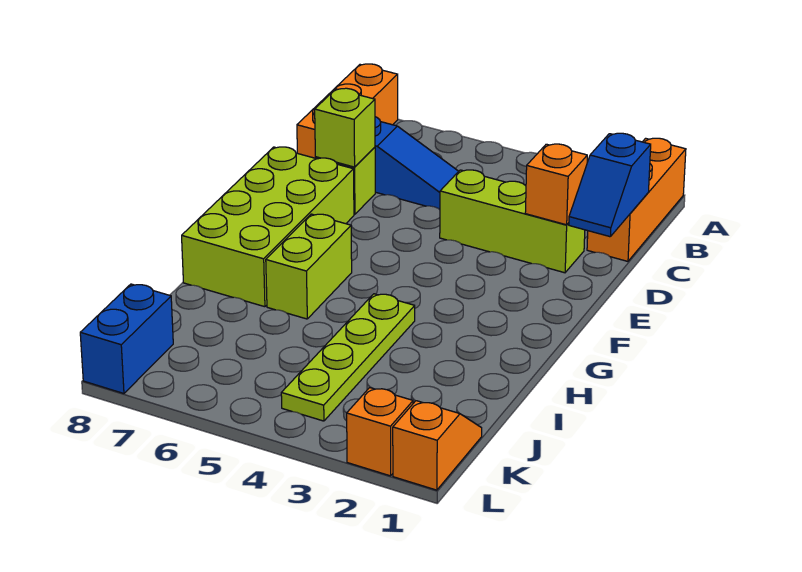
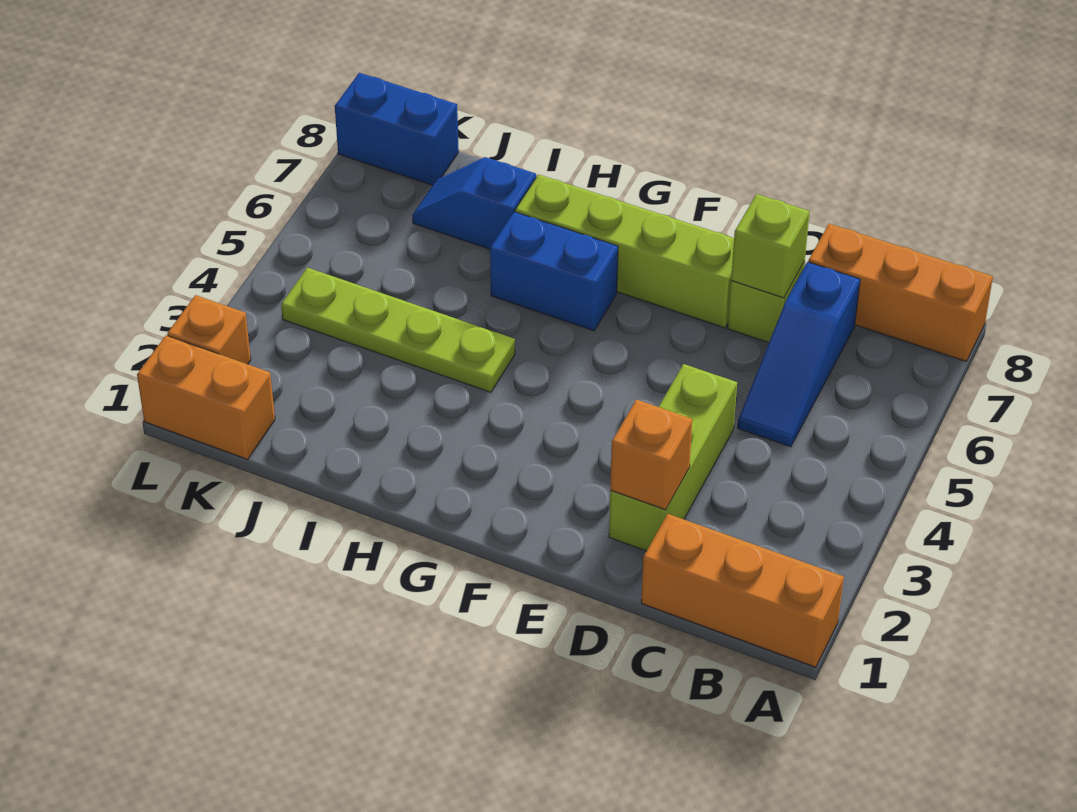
blue 1x2 slope [569,133,651,237] -> blue 1x2 slope moved to [412,157,536,249]
lime 2x4 brick [182,147,354,307] -> lime 1x4 brick [515,174,734,328]
lime 1x2 brick [266,214,352,319] -> blue 1x2 brick [490,212,618,331]
orange 1x2 slope [393,401,482,490] -> orange 1x2 brick [137,335,275,459]

